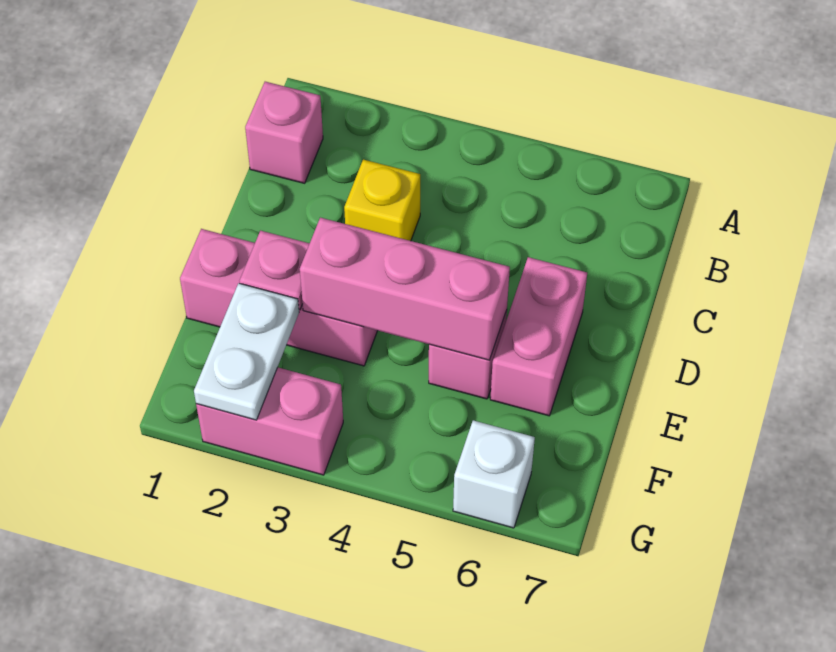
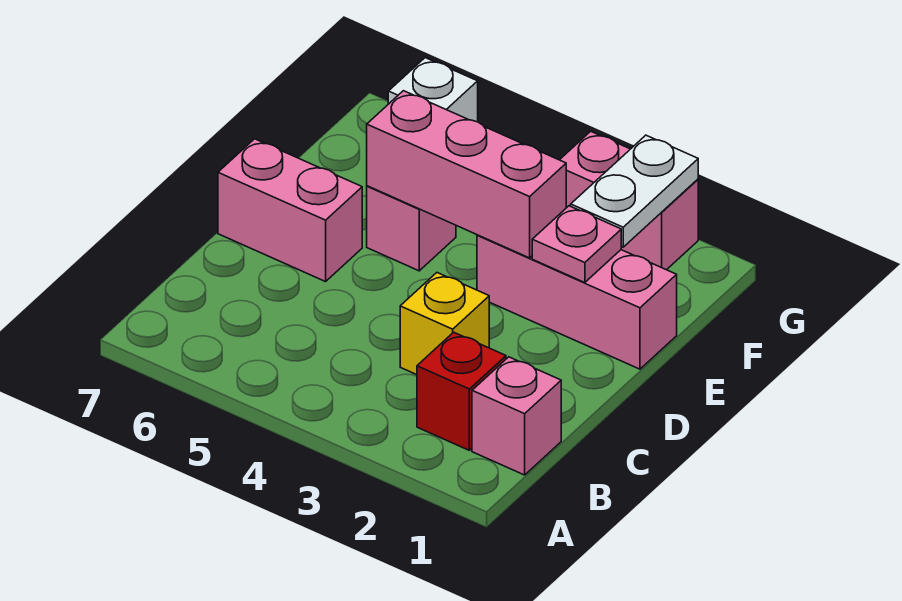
none -> red 1x1 brick [417,332,506,450]
pink 1x2 brick [490,257,587,416] -> pink 1x2 brick turned to [218,139,362,282]

